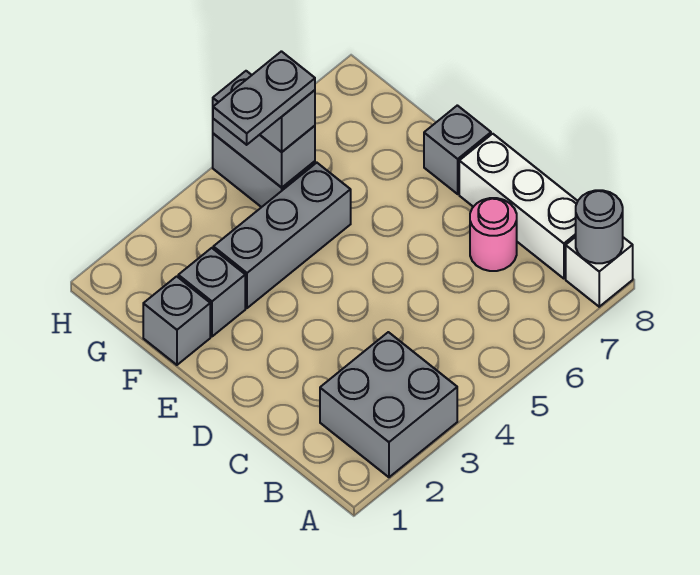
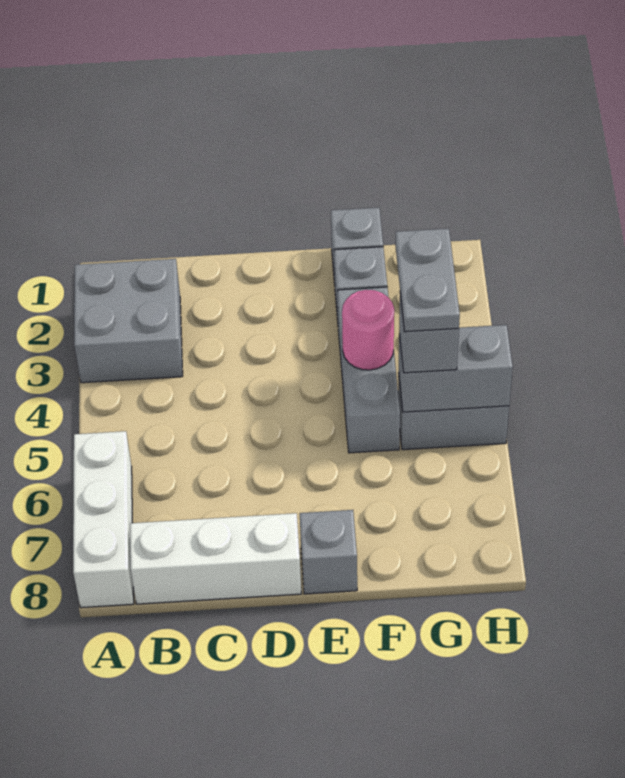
white 1x1 brick [566,237,633,307] -> white 1x3 brick [73,431,134,608]
grey 1x1 round brick [576,190,623,263] -> none
pink 1x1 round brick [470,198,517,271] -> pink 1x1 round brick moved to [342,290,394,370]

